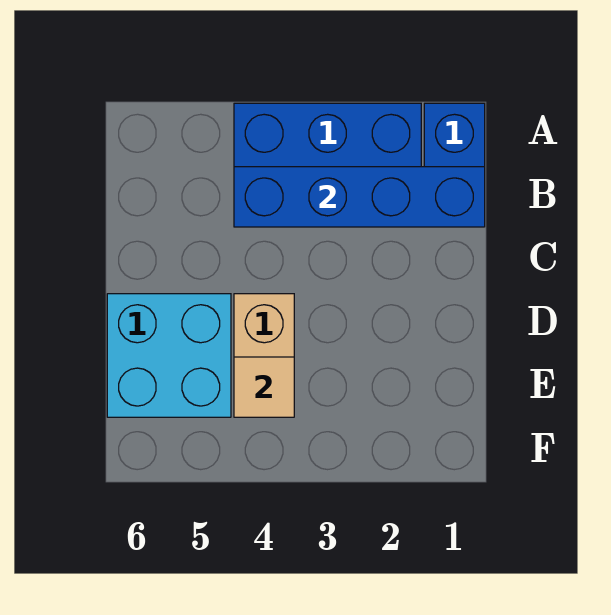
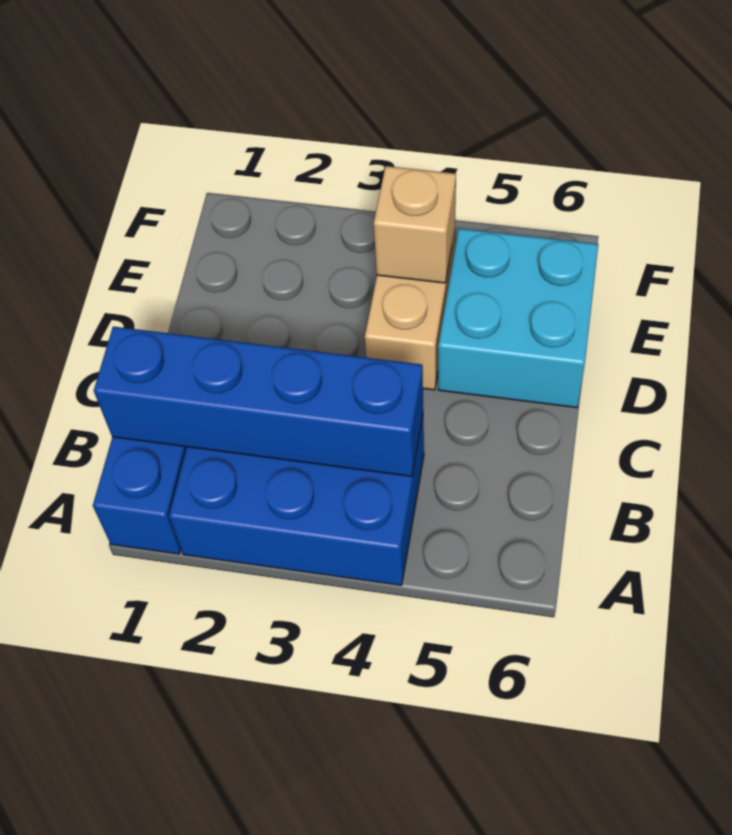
tan 1x1 tile [234,357,294,417] -> tan 1x1 brick [374,166,456,283]

